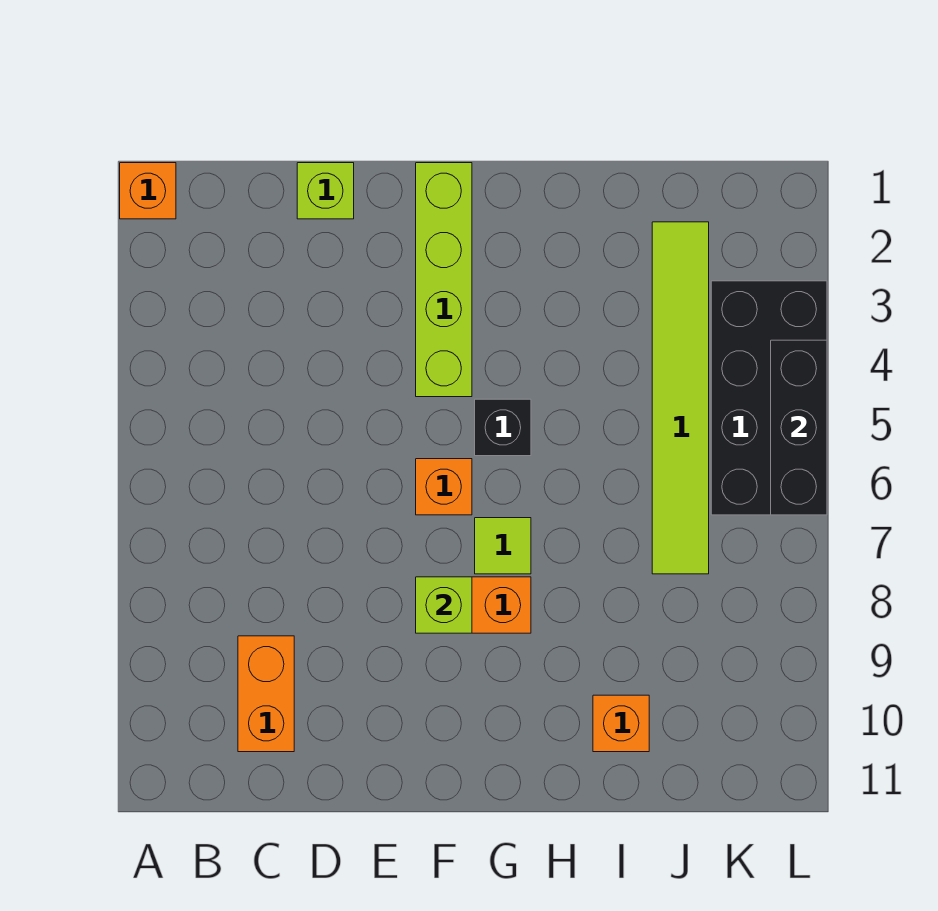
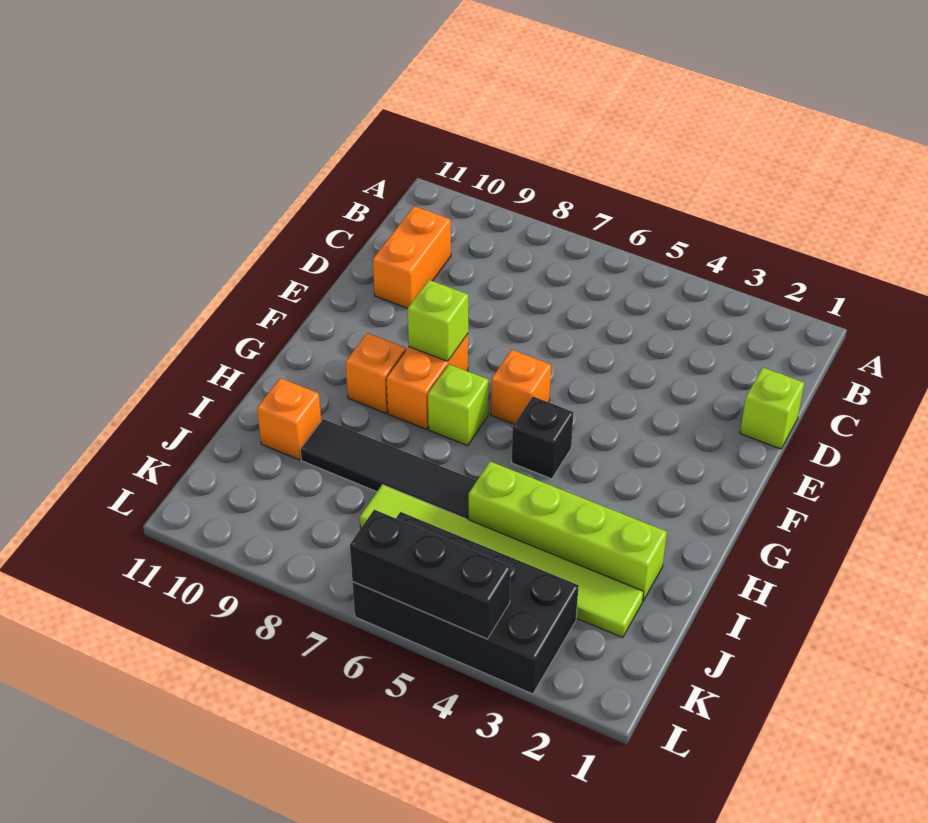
orange 1x1 brick [120,163,176,219] -> orange 1x1 brick moved to [346,333,406,413]
orange 1x2 brick [238,636,294,752] -> orange 1x2 brick turned to [373,206,451,308]
lime 1x4 brick [416,163,472,397] -> lime 1x4 brick moved to [469,461,667,601]
lime 1x1 tile [475,518,531,574] -> lime 1x1 brick [428,364,488,446]
none -> black 1x4 tile [300,419,476,520]

